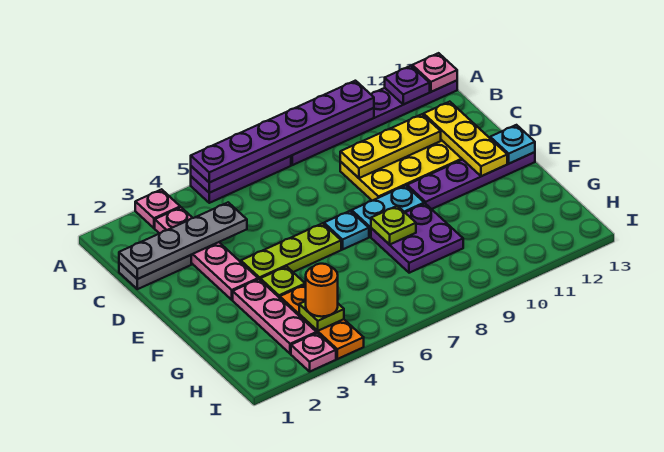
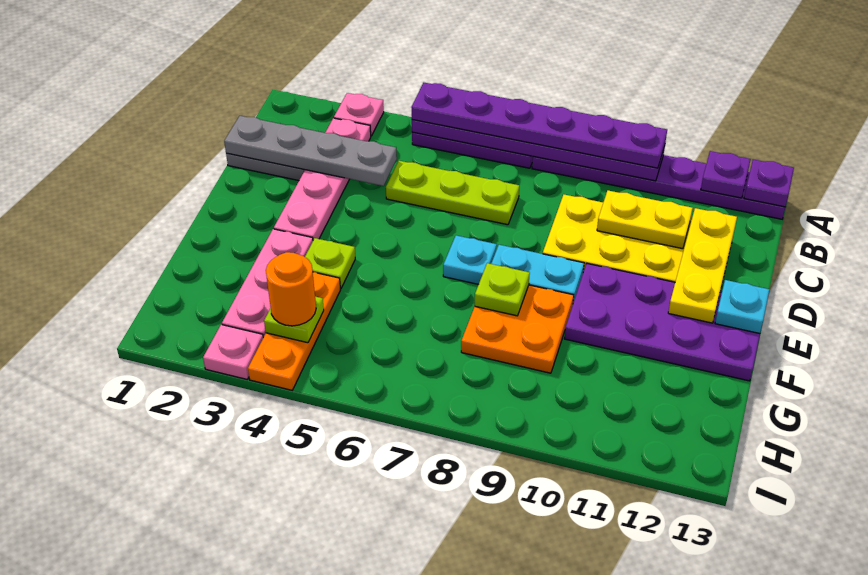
pink 1x1 plate [412,53,457,92] -> purple 1x1 plate [744,159,794,207]
yellow 1x3 plate [340,114,441,178] -> yellow 1x2 plate [597,190,693,249]
lime 1x3 plate [241,223,341,279] -> lime 1x3 plate moved to [386,161,519,225]
purple 1x4 plate [407,152,535,209] -> purple 2x4 plate [564,264,760,381]
purple 2x2 plate [371,204,463,273] -> orange 2x2 plate [461,285,574,373]

